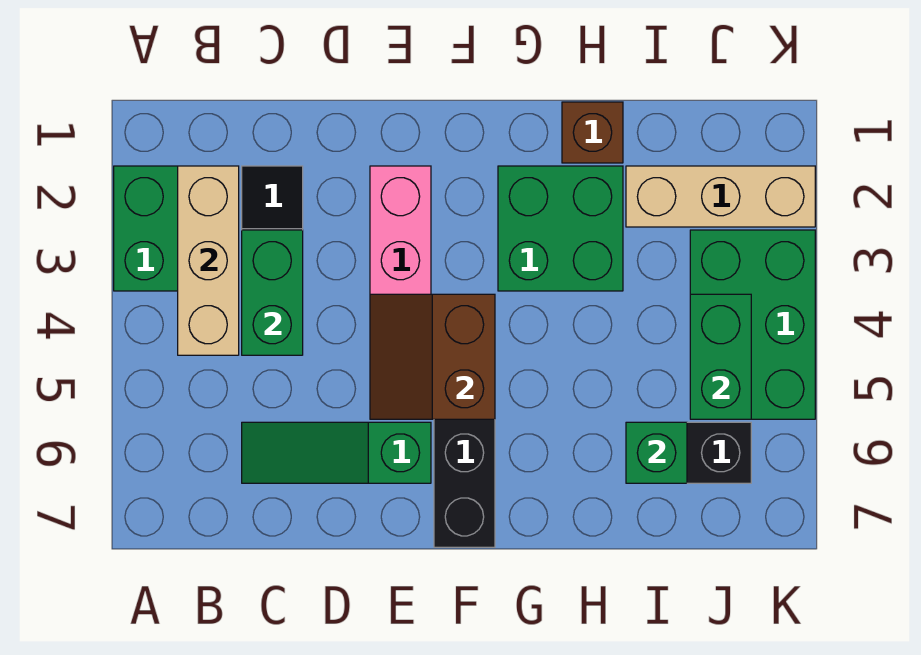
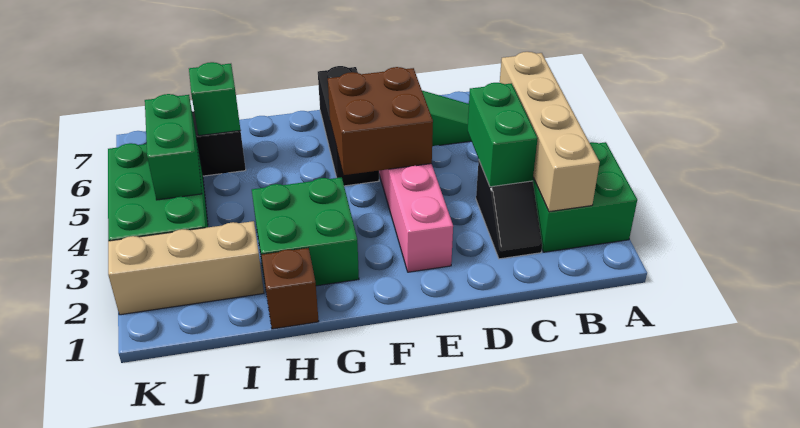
tan 1x3 brick [178,166,239,355] -> tan 1x4 brick [500,52,600,212]
brown 2x2 slope [370,294,495,419] -> brown 2x2 brick [328,67,433,175]

